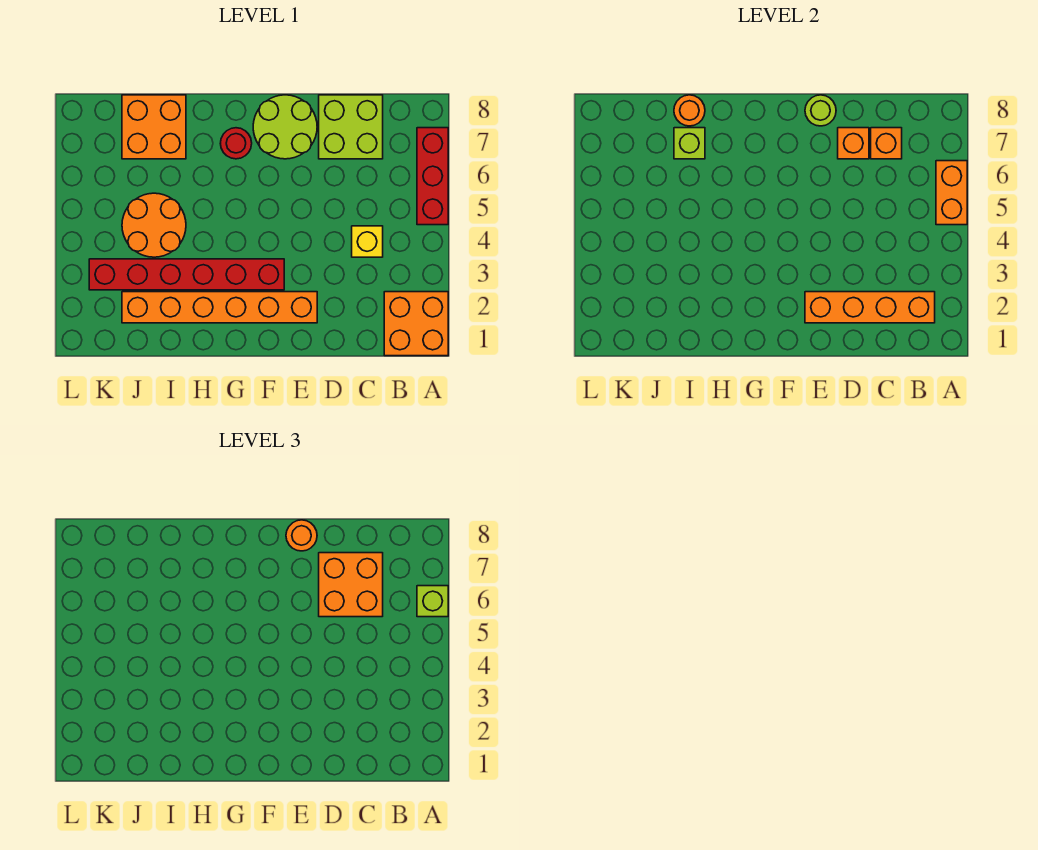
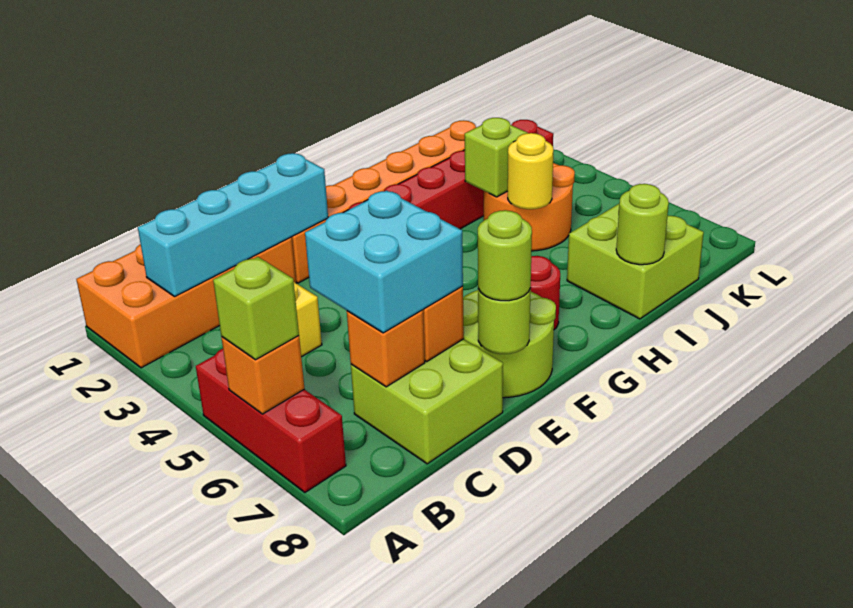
orange 2x2 brick [384,292,448,356] -> orange 2x4 brick [76,237,296,368]
orange 1x2 brick [936,161,967,225] -> orange 1x1 brick [221,336,305,414]
orange 1x4 brick [805,292,935,323] -> cyan 1x4 brick [138,153,328,296]
orange 2x2 brick [319,553,383,617] -> cyan 2x2 brick [305,191,463,333]
orange 1x1 round brick [286,520,317,551] -> lime 1x1 round brick [478,210,532,301]
none -> yellow 1x1 round brick [508,133,553,209]
orange 2x2 brick [122,95,186,159] -> lime 2x2 brick [567,204,704,319]
lime 1x1 brick [674,128,705,159] -> lime 1x1 brick moved to [465,118,527,197]
orange 1x1 round brick [674,95,705,126] -> lime 1x1 round brick [616,184,669,265]

